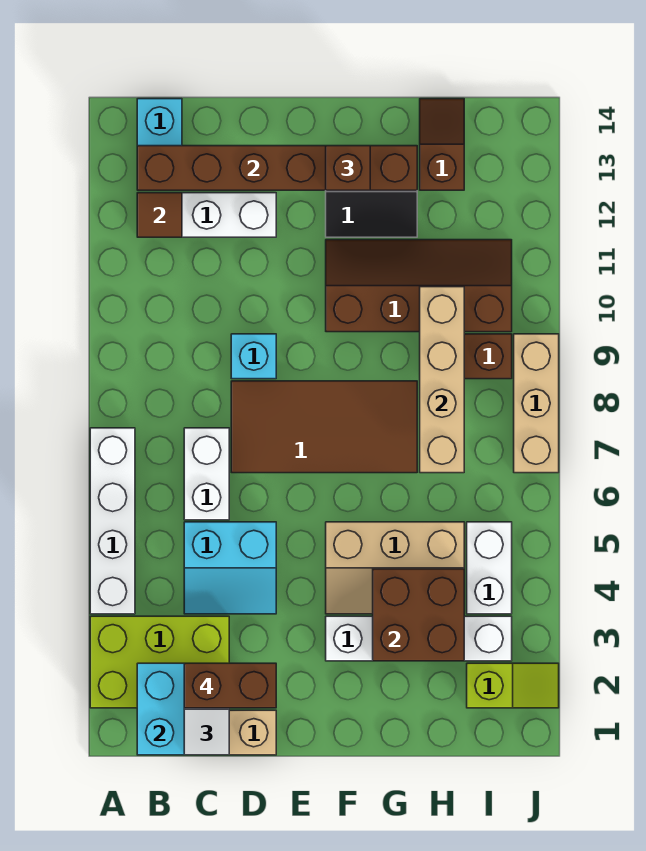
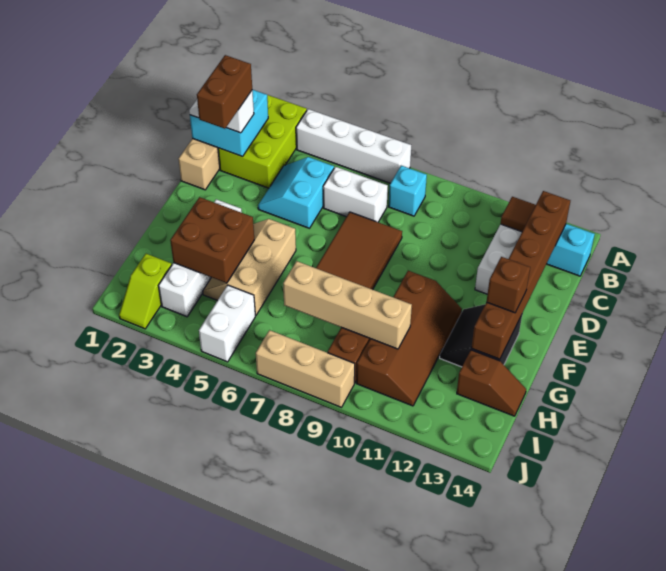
cyan 1x1 brick [231,334,276,379] -> cyan 1x1 brick moved to [389,166,427,216]
white 1x2 brick [467,522,512,614] -> white 1x2 brick turned to [199,285,255,362]

